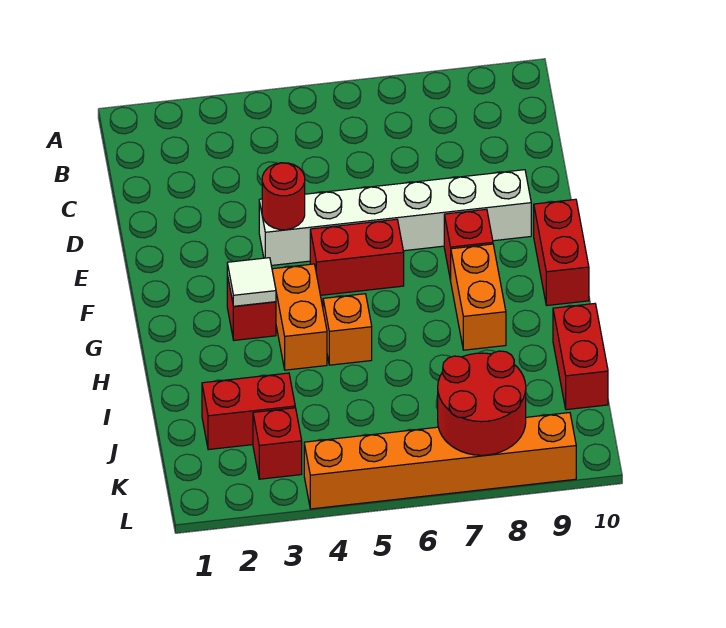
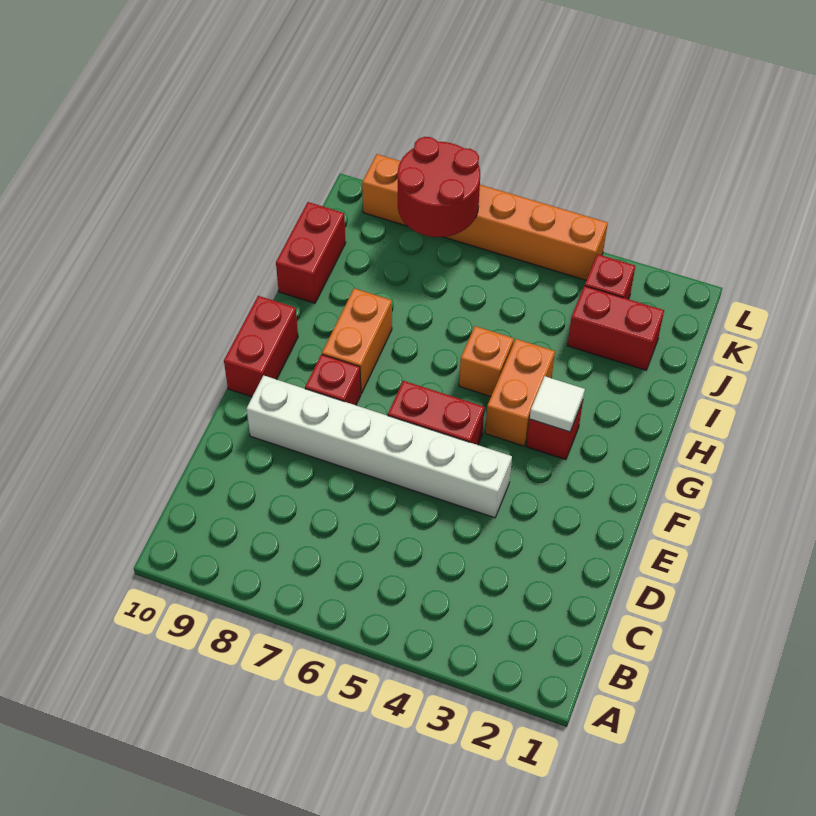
red 1x1 round brick [262,163,305,230] -> none

